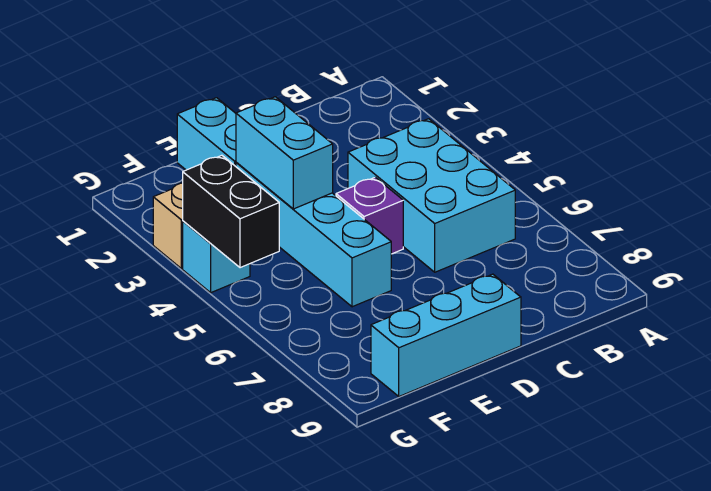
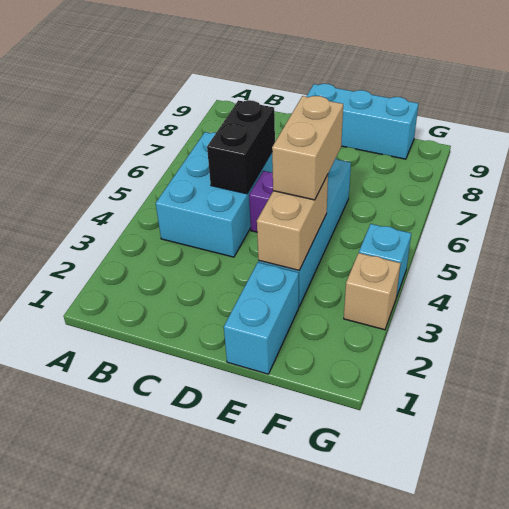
cyan 1x2 brick [236,97,333,209] -> tan 1x2 brick [257,175,328,270]
none -> tan 1x2 brick [272,96,343,200]
black 1x2 brick [183,155,279,268] -> black 1x2 brick moved to [207,100,275,194]

